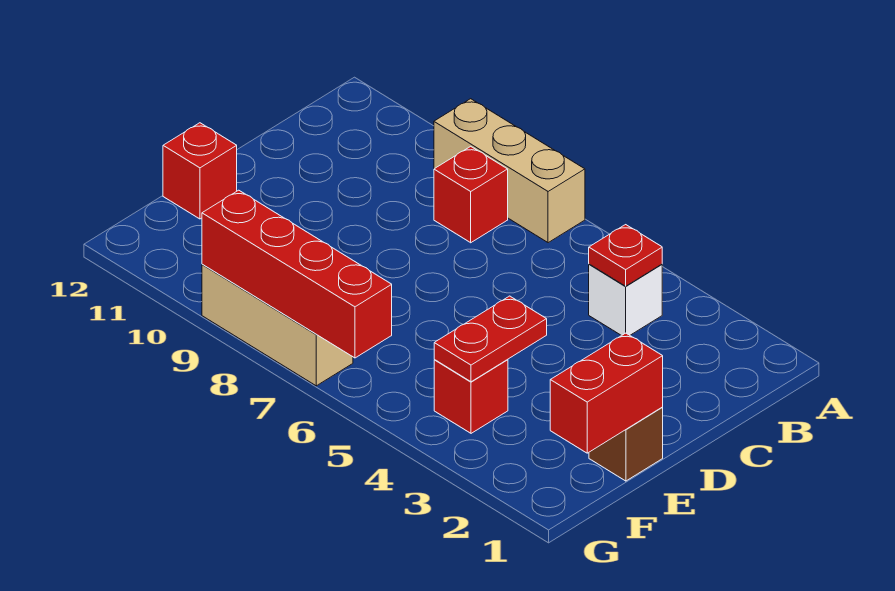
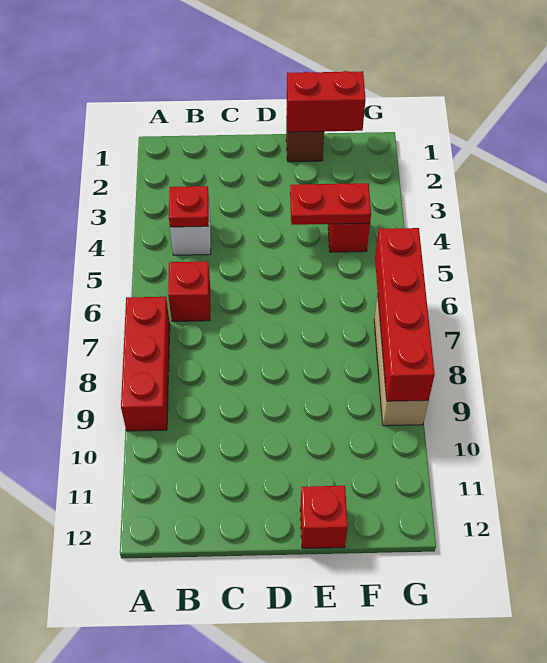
tan 1x3 brick [434,99,585,243] -> red 1x3 brick [121,297,170,431]
red 1x1 brick [434,146,508,243] -> red 1x1 brick moved to [168,261,210,321]

